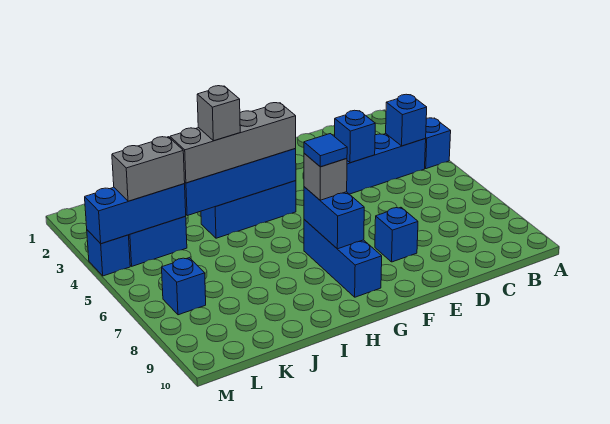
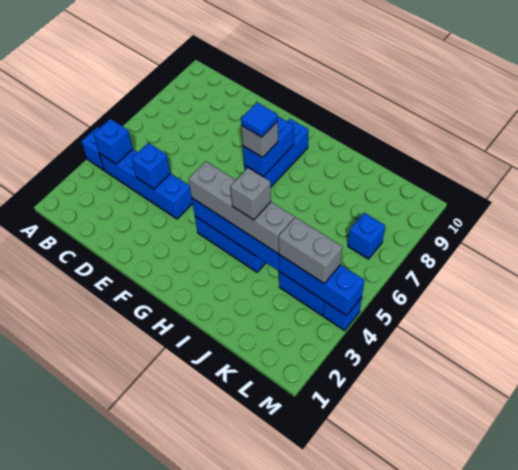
blue 1x1 brick [375,207,418,262] -> none

